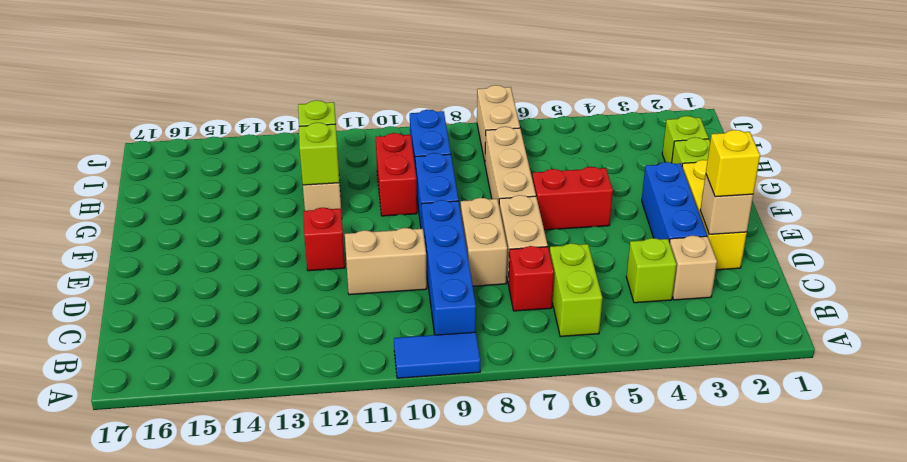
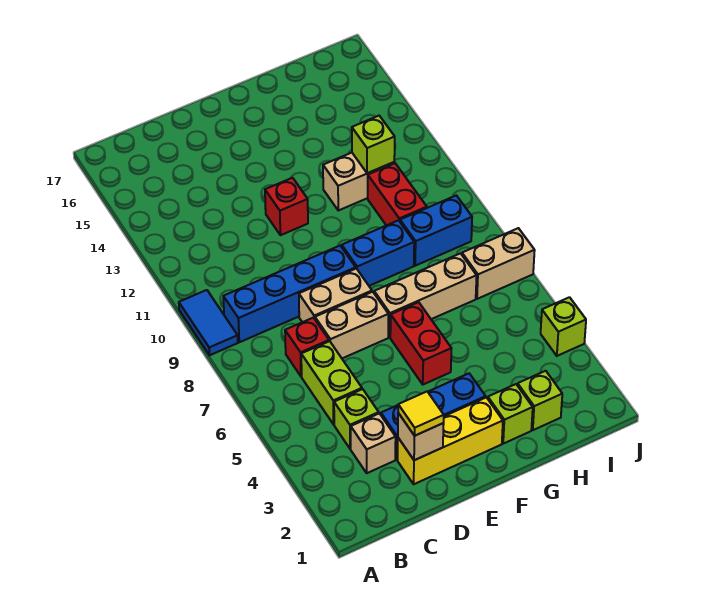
lime 1x2 brick [550,243,603,337] -> lime 1x2 brick turned to [301,341,362,425]
yellow 1x1 brick [706,130,760,197] -> yellow 1x1 tile [398,392,444,436]
tan 1x2 brick [345,228,427,295] -> none
red 1x2 brick [376,133,417,216] -> red 1x2 brick turned to [368,163,427,225]
lime 1x1 brick [299,123,340,185] -> lime 1x1 brick moved to [541,297,586,356]

